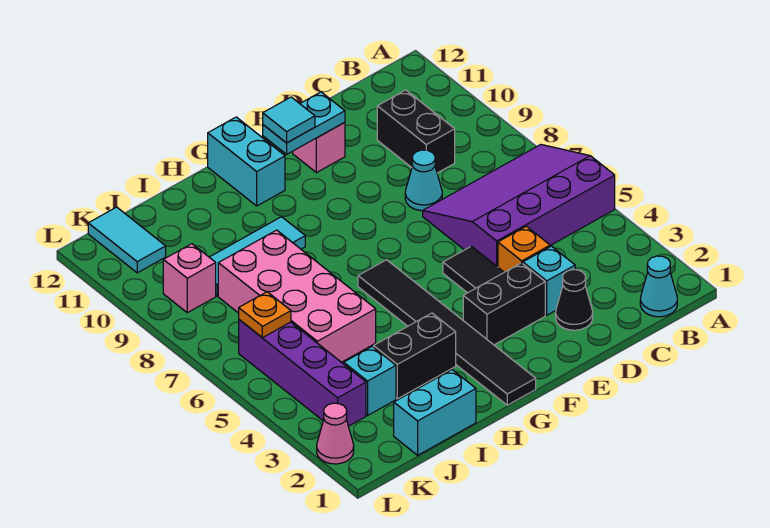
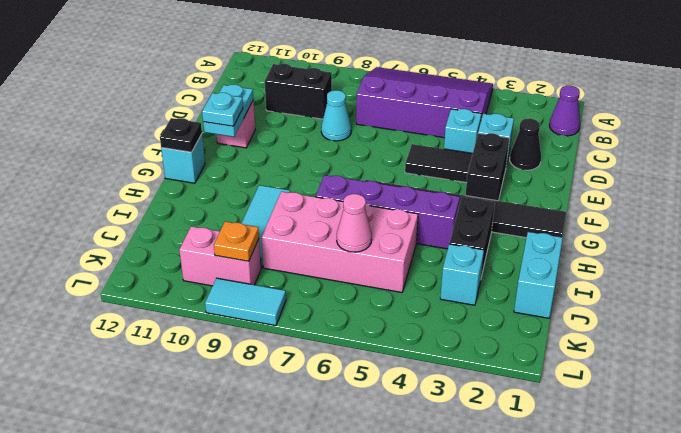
purple 3x4 slope [423,145,615,267] -> purple 3x4 slope turned to [356,67,493,138]
cyan 1x1 cone [640,256,677,317] -> purple 1x1 cone [549,85,580,136]
orange 1x1 brick [498,226,550,272] -> cyan 1x1 brick [444,109,481,153]
cyan 1x1 tile [263,97,315,143] -> cyan 1x1 plate [202,93,243,126]
cyan 1x2 brick [208,117,285,206] -> cyan 1x1 brick [161,134,205,183]
none -> black 1x1 plate [160,118,202,152]
purple 1x4 brick [239,320,366,426] -> purple 1x4 brick moved to [316,175,460,249]
orange 1x1 plate [239,292,291,338] -> orange 1x1 plate moved to [214,221,259,261]
pink 1x1 brick [163,244,216,313] -> pink 1x2 brick [179,226,261,286]
cyan 1x2 tile [88,207,166,273] -> cyan 1x2 tile moved to [205,278,286,326]
pink 1x1 cone [317,403,354,464] -> pink 1x1 cone moved to [337,194,372,252]

